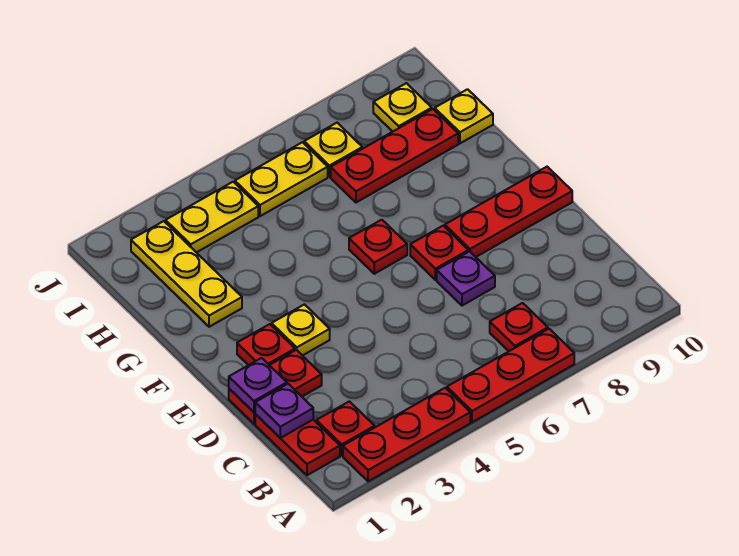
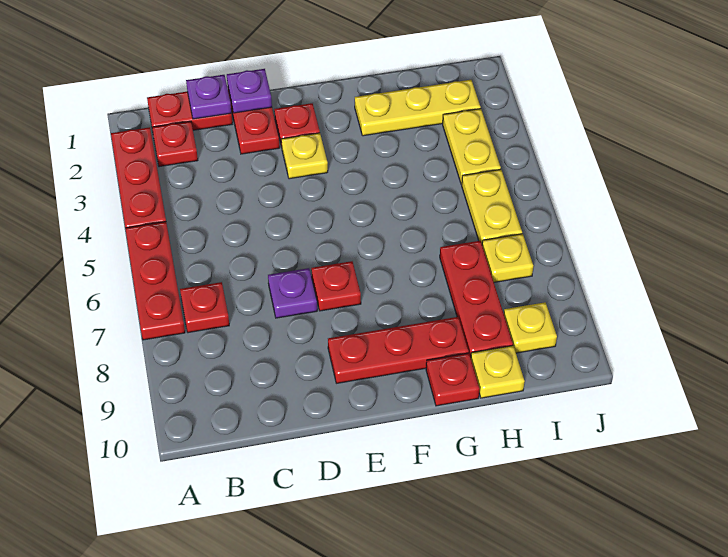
red 1x3 plate [445,167,572,257] -> red 1x3 plate turned to [328,317,469,383]
red 1x1 plate [349,220,407,274] -> red 1x1 plate moved to [426,353,480,406]

